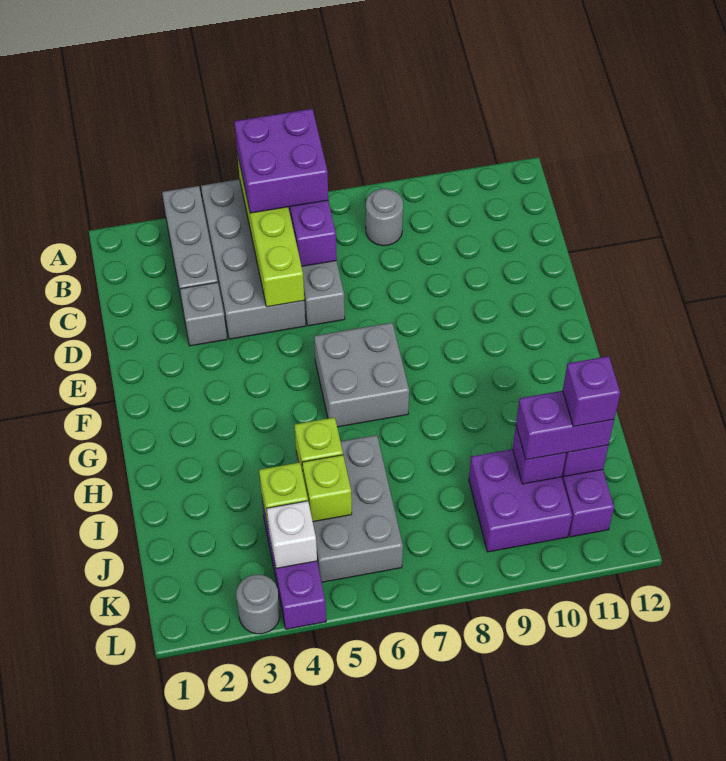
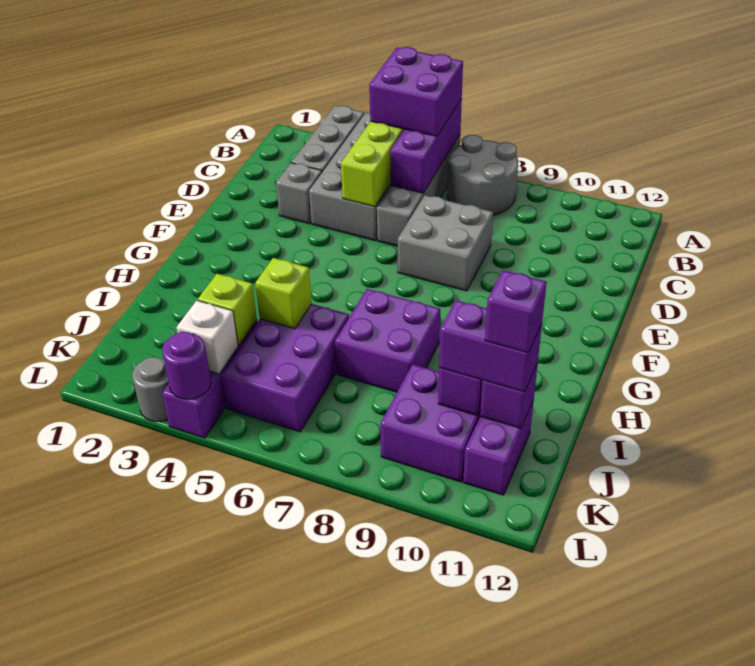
grey 1x1 round brick [366,189,403,246] -> grey 2x2 round brick [447,135,518,215]
grey 2x2 brick [314,323,409,427] -> grey 2x2 brick moved to [398,195,493,291]
none -> purple 2x2 brick [335,289,440,392]
grey 2x3 brick [296,435,403,582] -> purple 2x3 brick [221,304,349,432]
lime 1x1 brick [302,455,352,522] -> none
none -> purple 1x1 round brick [162,332,211,399]

